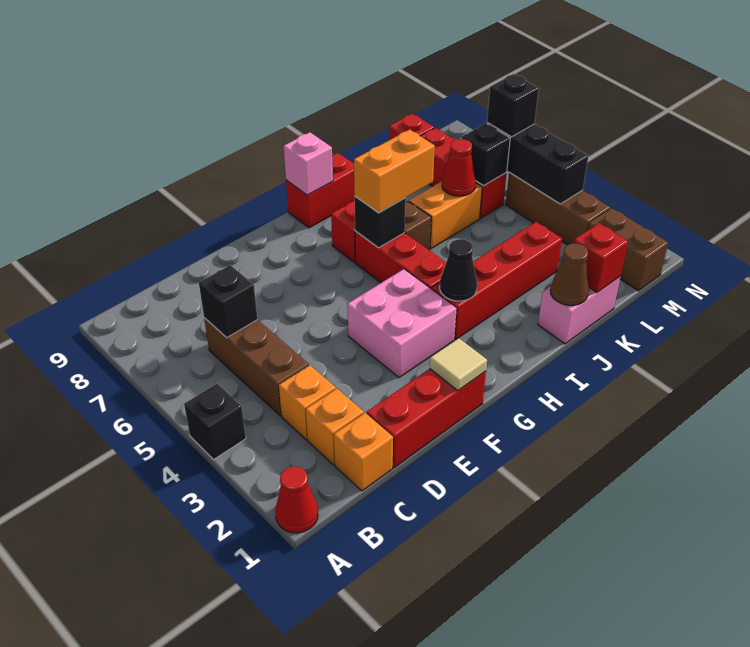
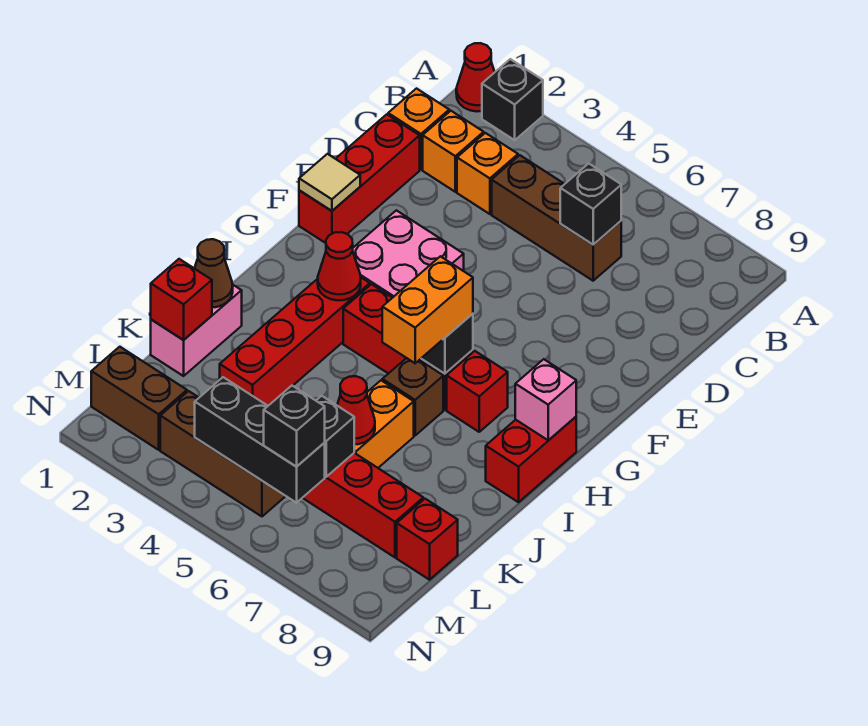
black 1x1 brick [184,383,246,460] -> black 1x1 brick moved to [482,59,543,140]
black 1x1 cone [440,239,477,301] -> red 1x1 cone [318,232,361,300]

